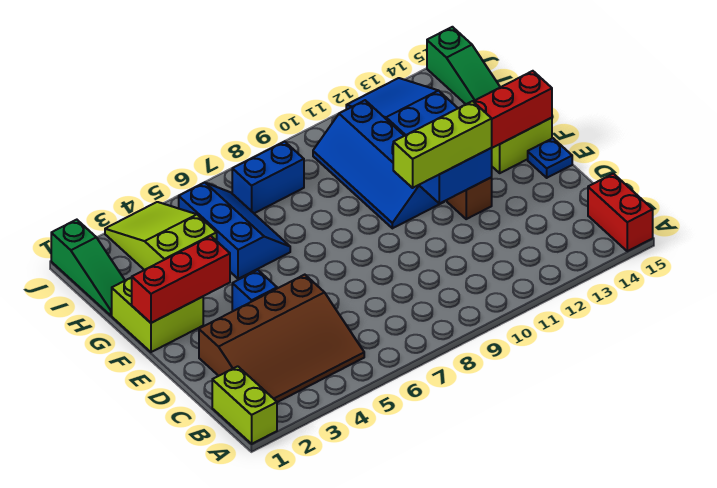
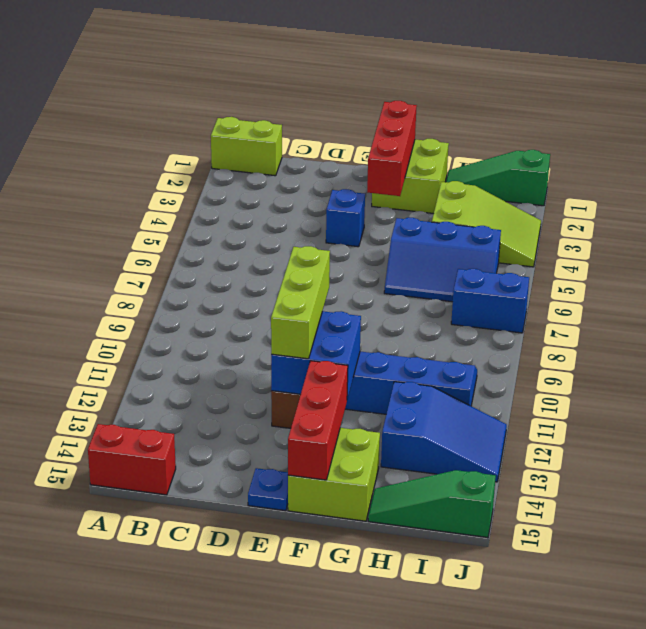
brown 3x4 slope [199,275,364,402] -> none
blue 1x2 brick [232,141,304,213] -> blue 1x2 brick turned to [451,269,529,333]

